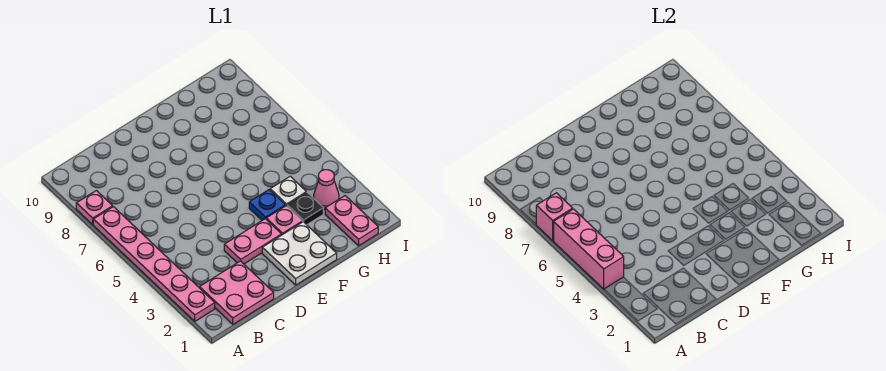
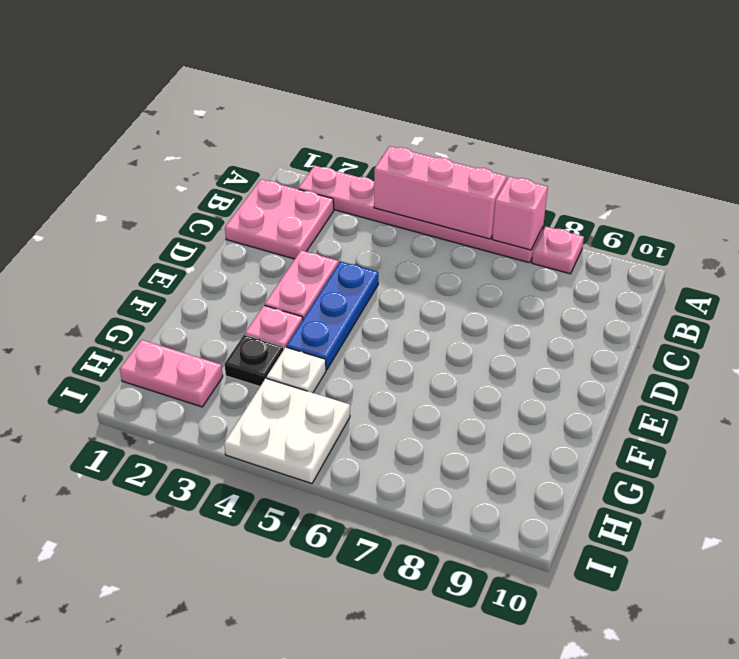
white 2x2 plate [262,222,337,285] -> white 2x2 plate moved to [224,378,350,484]
blue 1x1 plate [249,190,285,220] -> blue 1x3 plate [286,261,378,370]
pink 1x1 cone [313,170,339,210] -> none

